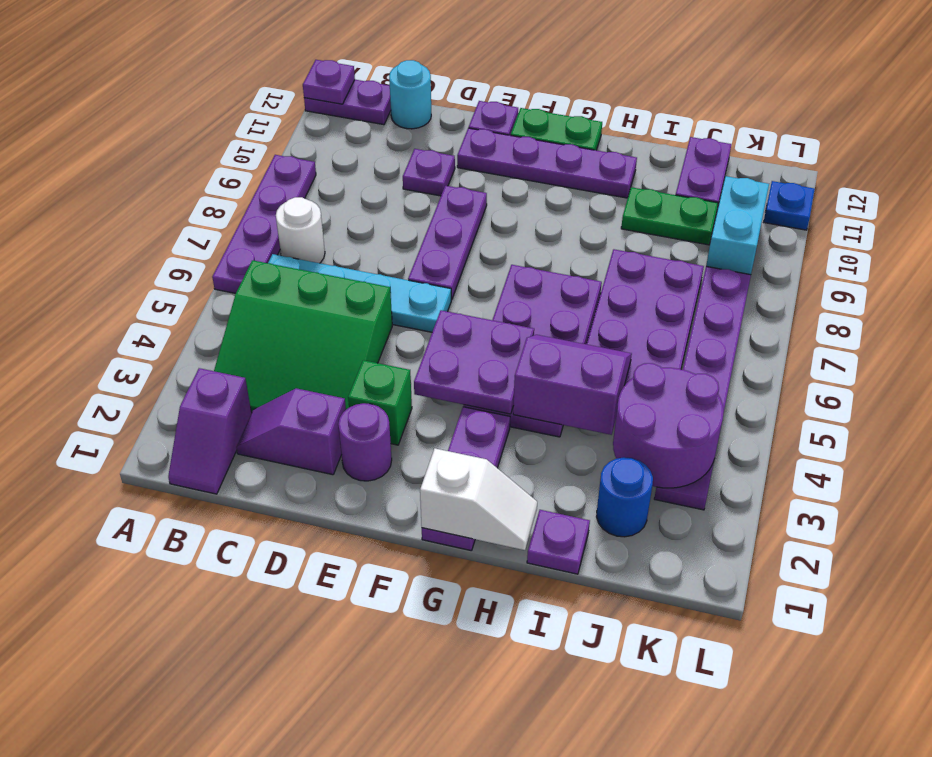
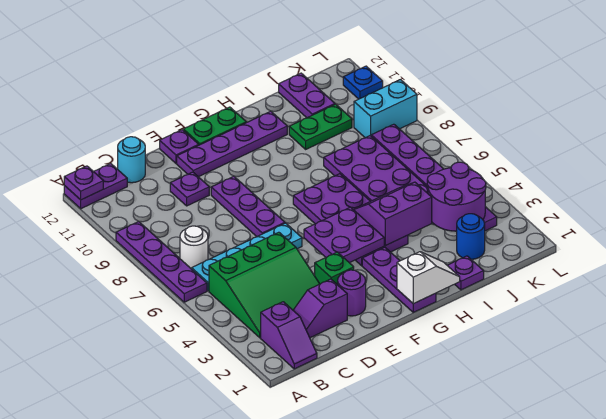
cyan 1x2 brick [706,176,769,275] -> cyan 1x2 brick turned to [354,80,417,138]

